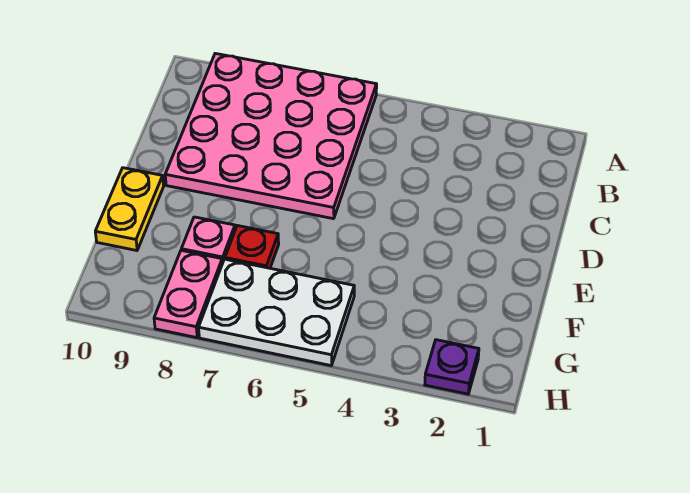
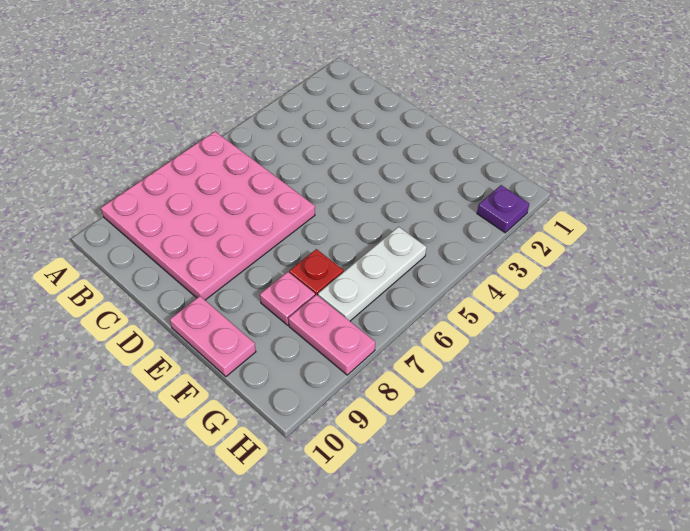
yellow 1x2 plate [95,168,164,251] -> pink 1x2 plate [170,296,256,377]
white 2x3 plate [199,259,354,366] -> white 1x3 plate [318,227,426,321]

